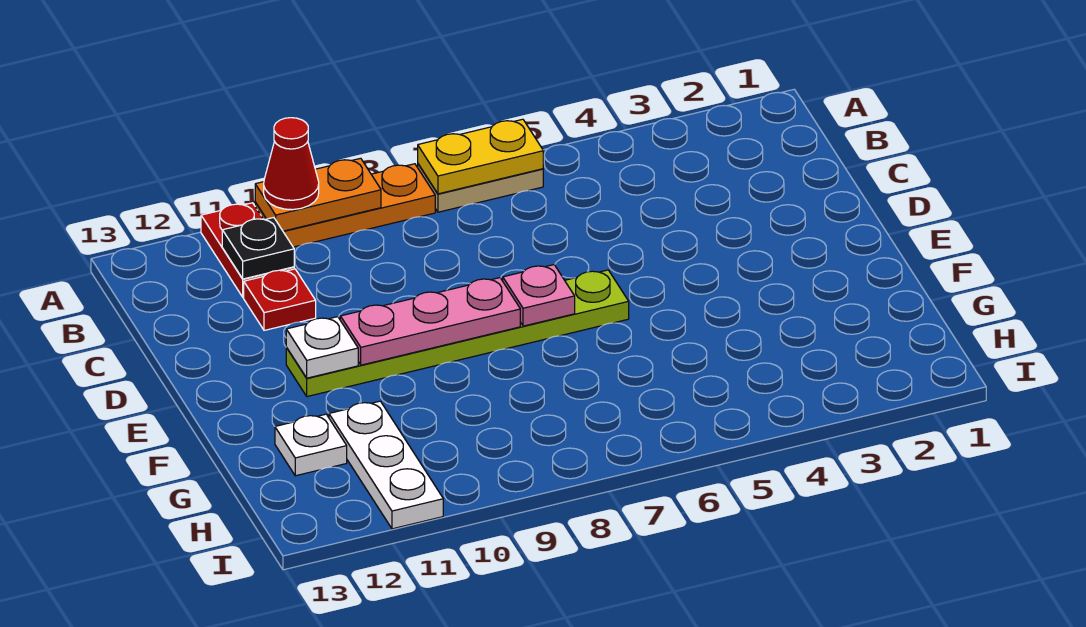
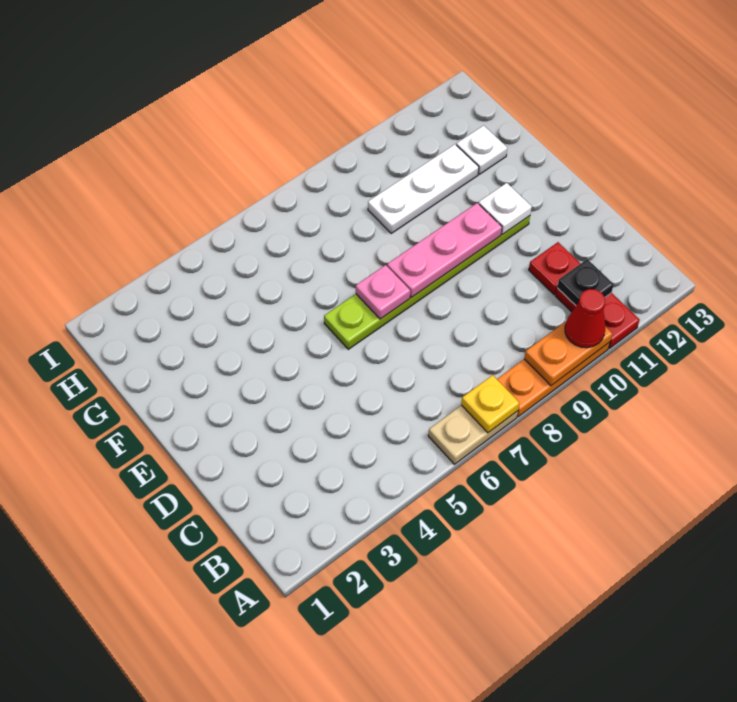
yellow 1x2 plate [418,119,543,194] -> yellow 1x1 plate [461,375,519,433]
white 1x3 plate [329,401,443,529] -> white 1x3 plate turned to [368,144,479,233]

